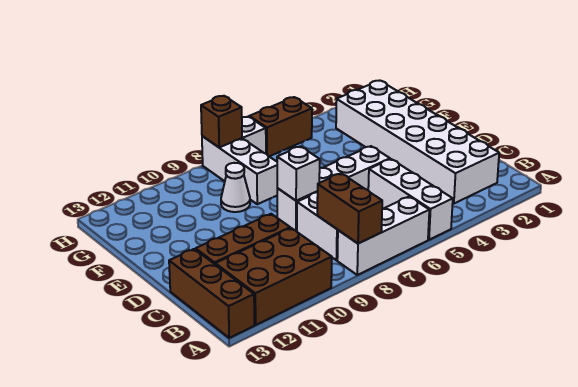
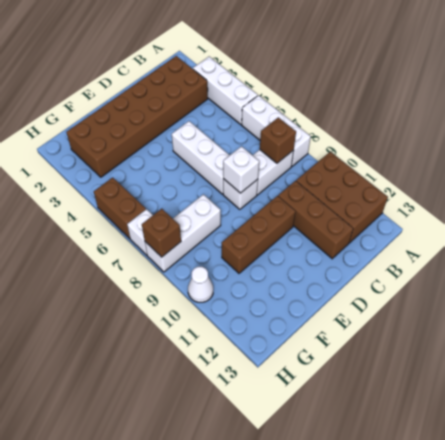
white 1x3 brick [368,159,453,240] -> white 1x3 brick turned to [193,57,258,125]
brown 1x2 brick [317,173,382,244] -> brown 1x1 brick [260,117,296,163]
brown 1x3 brick [169,249,254,338] -> brown 1x3 brick moved to [222,196,296,273]
white 2x6 brick [336,81,499,204] -> brown 2x6 brick [66,56,208,177]
white 1x1 cone [221,163,250,212] -> white 1x1 cone moved to [188,267,213,302]

